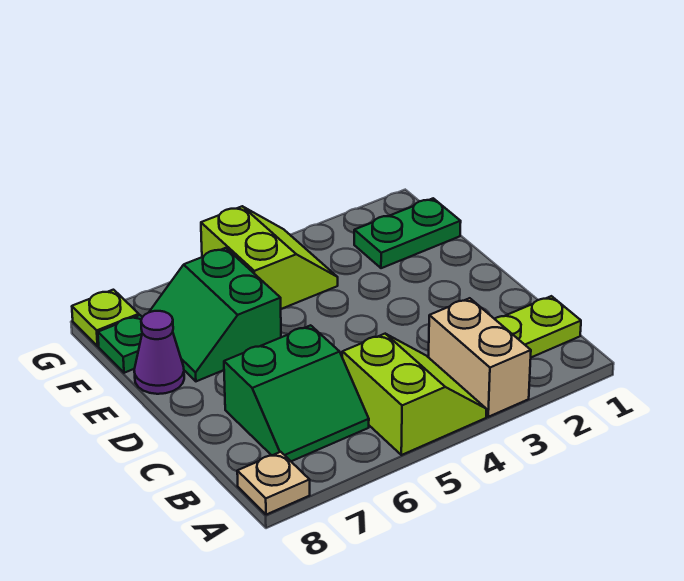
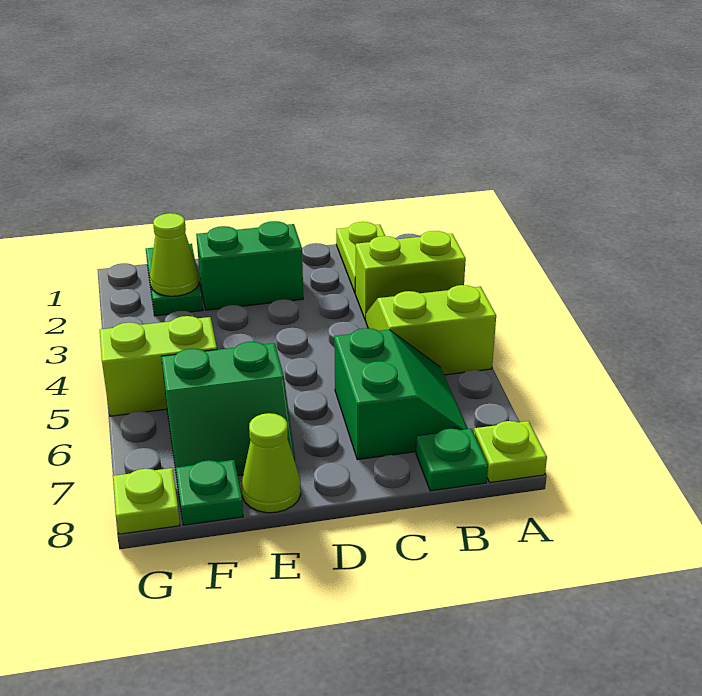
tan 1x2 brick [429,298,531,417] -> lime 1x2 brick [355,231,466,321]
tan 1x1 plate [237,452,310,515] -> lime 1x1 plate [474,421,547,483]
none -> green 1x1 plate [416,429,488,491]
none -> green 1x2 brick [196,221,303,310]
purple 1x1 cone [134,311,184,394] -> lime 1x1 cone [242,413,301,513]
none -> lime 1x1 cone [150,213,199,296]

